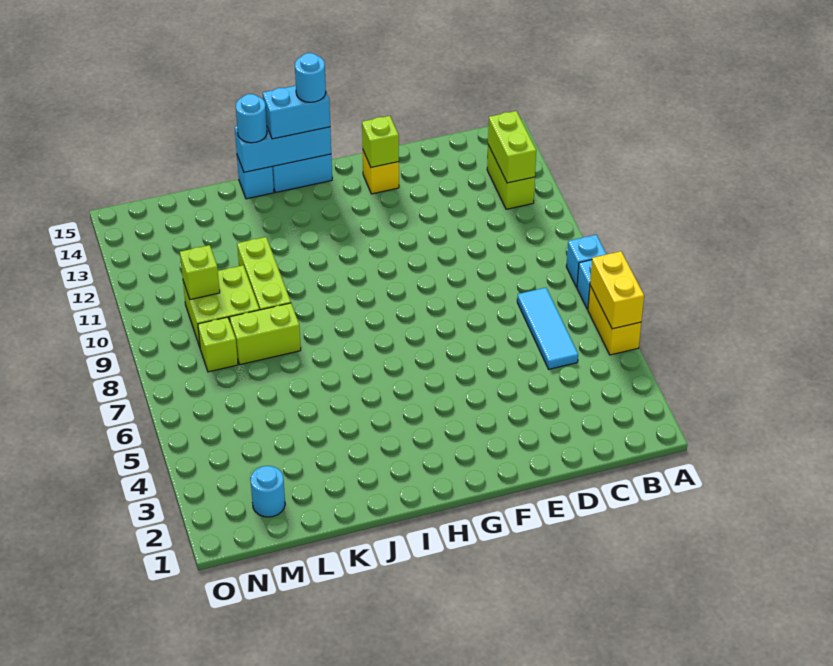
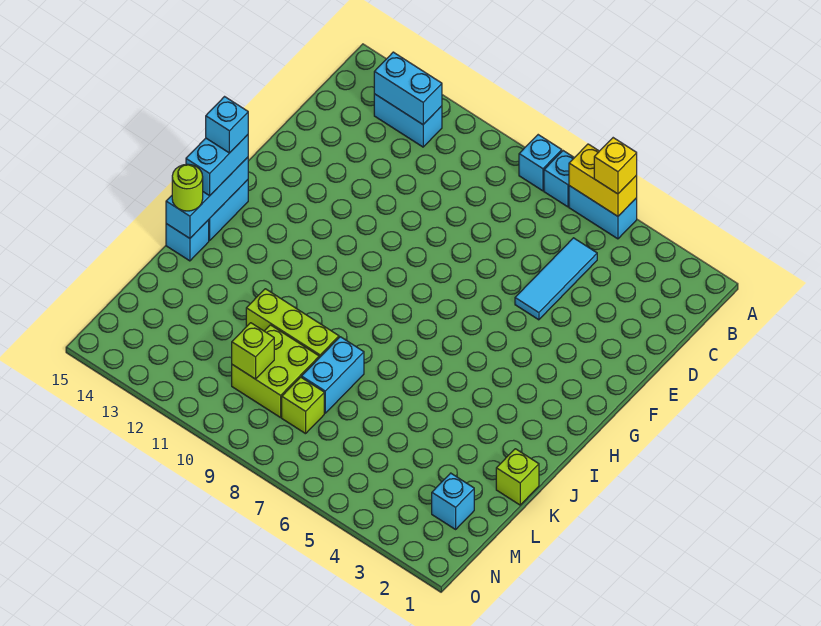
yellow 1x2 brick [588,286,641,355] -> cyan 1x2 brick [569,186,637,239]
lime 1x2 brick [487,145,535,209] -> cyan 1x2 brick [374,94,442,147]
lime 1x2 brick [488,111,536,183] -> cyan 1x2 brick [374,52,442,125]
cyan 1x3 tile [517,288,578,369] -> cyan 1x3 tile turned to [515,238,597,320]
yellow 1x1 brick [363,151,399,194] -> yellow 1x1 brick moved to [594,138,637,194]
lime 1x1 brick [362,116,399,167] -> lime 1x1 brick moved to [496,449,539,505]
cyan 1x1 round brick [295,53,326,102] -> cyan 1x1 brick [206,97,248,153]
cyan 1x1 round brick [236,94,267,143] -> lime 1x1 round brick [172,164,203,211]
lime 1x2 brick [230,303,301,365] -> cyan 1x2 brick [302,337,364,413]
cyan 1x1 round brick [250,466,285,517] -> cyan 1x1 brick [432,473,474,529]

